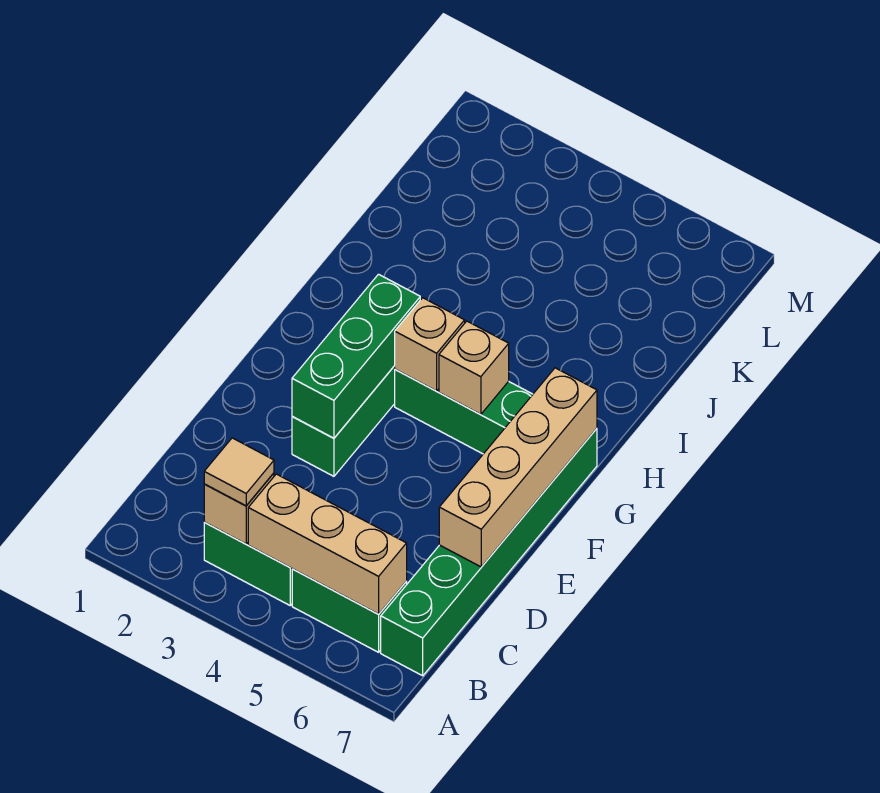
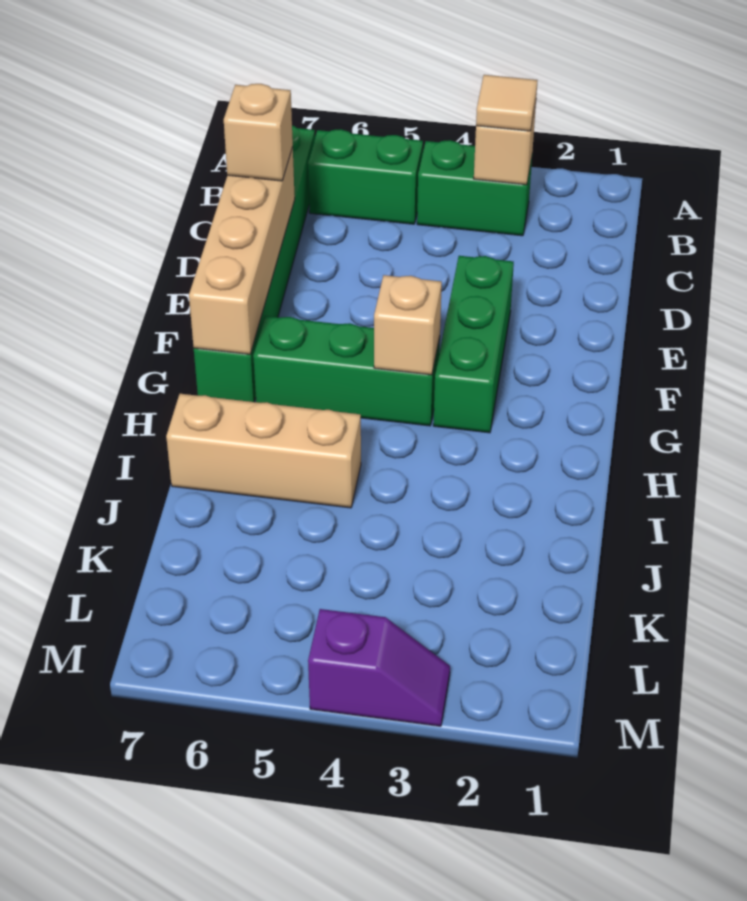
tan 1x3 brick [248,474,407,614] -> tan 1x3 brick moved to [166,394,361,508]
green 1x3 brick [292,274,420,438] -> none
tan 1x1 brick [439,321,509,415] -> tan 1x1 brick moved to [224,84,293,181]
none -> purple 1x2 slope [308,609,450,726]

